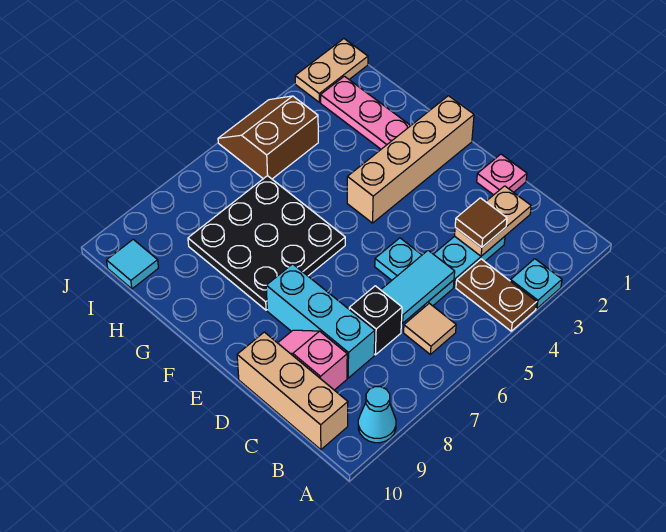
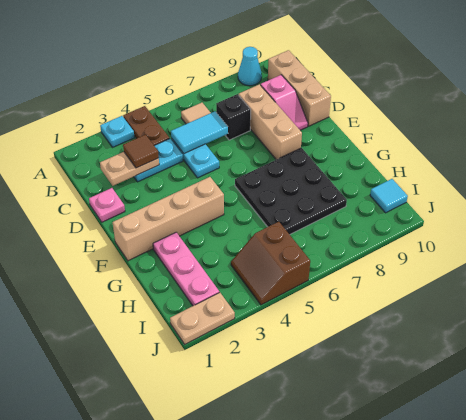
cyan 1x3 brick [266,264,375,378] -> tan 1x3 brick [239,84,302,160]
brown 2x2 slope [218,96,318,179] -> brown 2x2 slope turned to [231,222,310,305]

